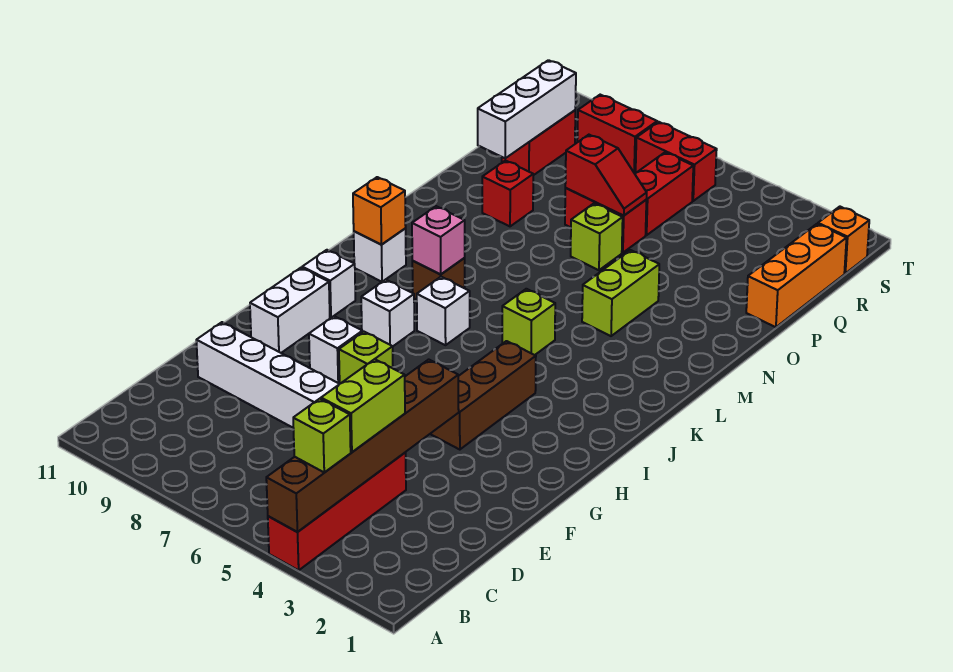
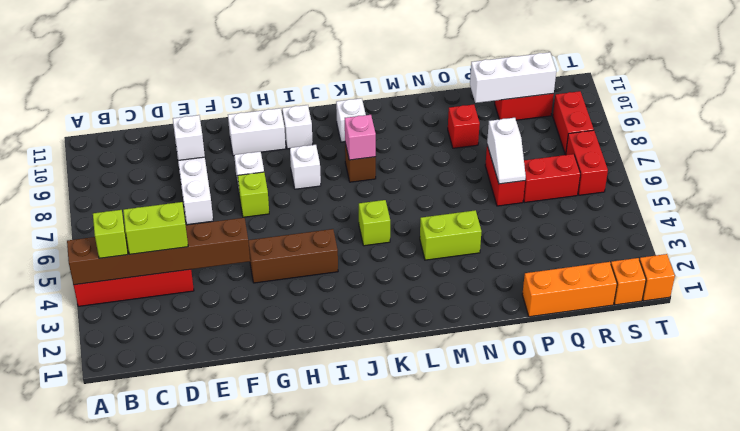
white 1x1 brick [417,277,470,345] -> white 1x1 brick moved to [173,115,205,160]
orange 1x1 brick [353,177,406,245] -> orange 1x1 brick moved to [639,254,675,301]
lime 1x1 brick [571,203,623,270] -> none
red 1x2 slope [565,135,647,216] -> white 1x2 slope [487,118,526,184]

